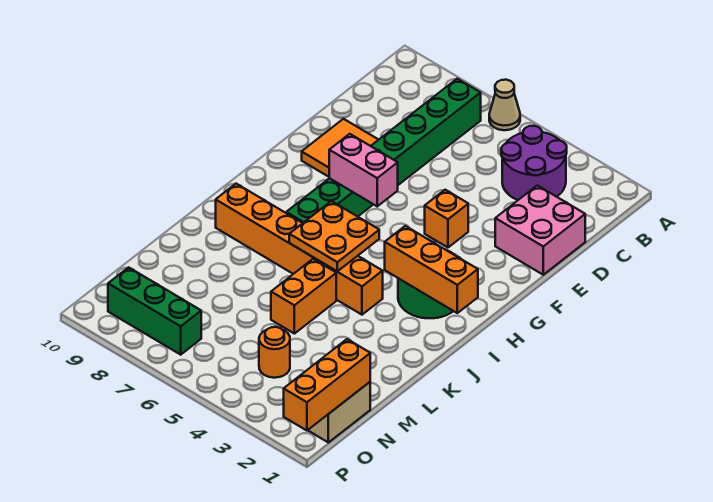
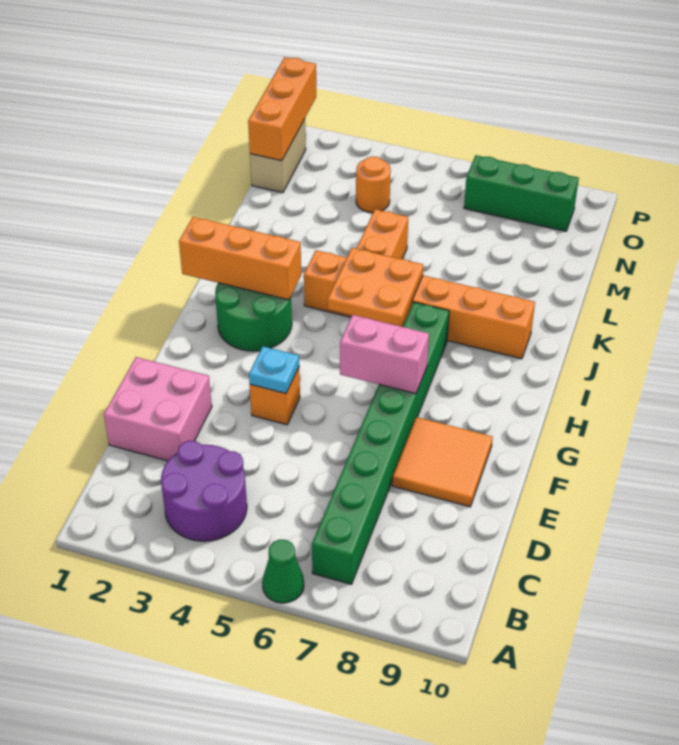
tan 1x1 cone [489,80,520,130] -> green 1x1 cone [262,540,304,603]
none -> cyan 1x1 plate [249,346,299,393]

